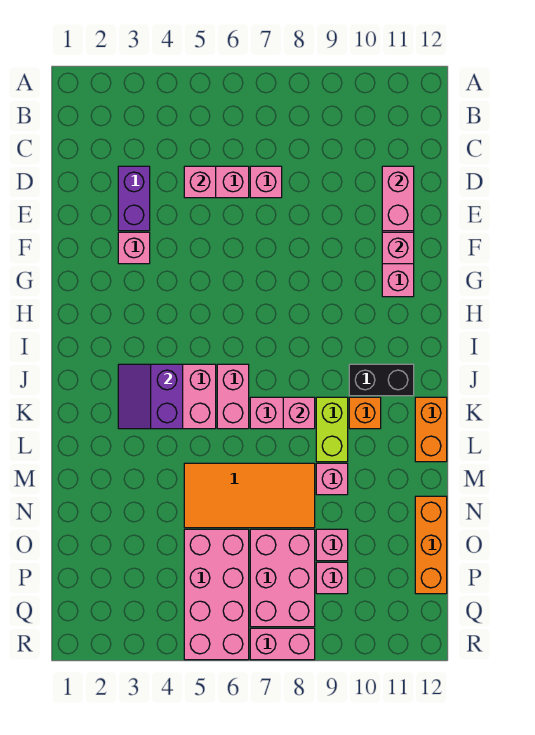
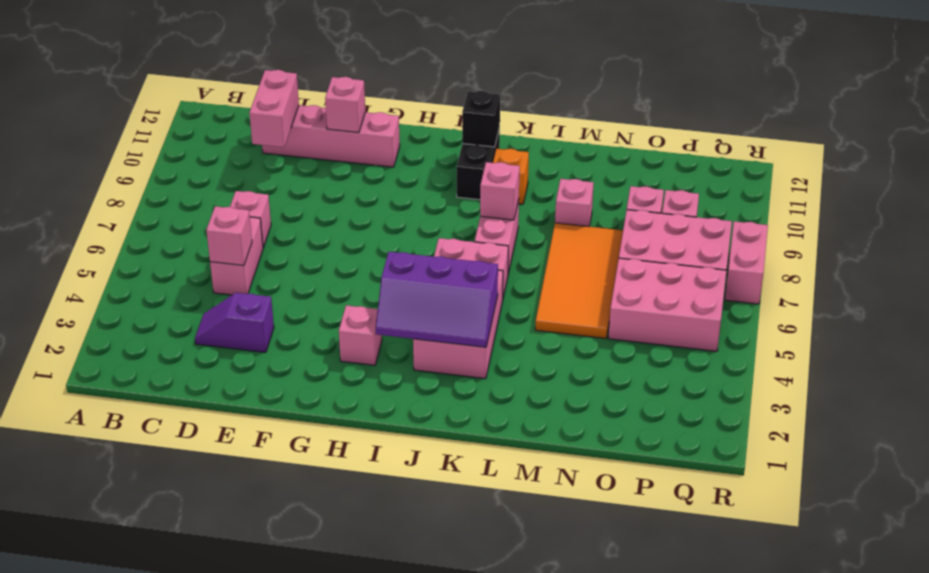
purple 1x2 brick [118,166,150,231] -> purple 1x2 slope [195,293,274,352]
pink 1x2 brick [382,166,414,231] -> pink 1x2 brick turned to [249,70,299,147]
pink 1x1 brick [118,232,150,264] -> pink 1x1 brick moved to [339,305,382,365]
purple 2x2 slope [118,364,183,429] -> purple 2x3 slope [376,252,498,347]
none -> black 1x1 brick [462,91,500,147]
lime 1x2 brick [316,397,348,462] -> none
orange 1x2 brick [415,397,447,462] -> none
orange 1x3 brick [415,496,447,594] -> none
pink 2x4 brick [184,529,249,660] -> pink 2x3 brick [608,258,726,351]

